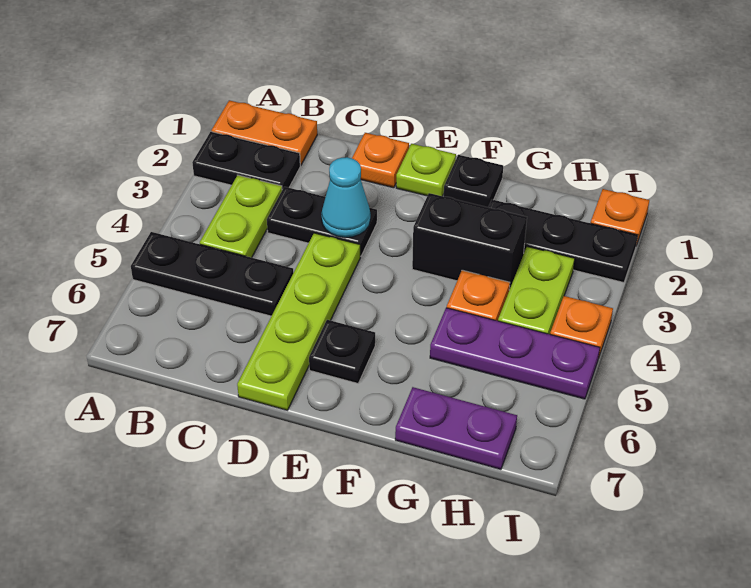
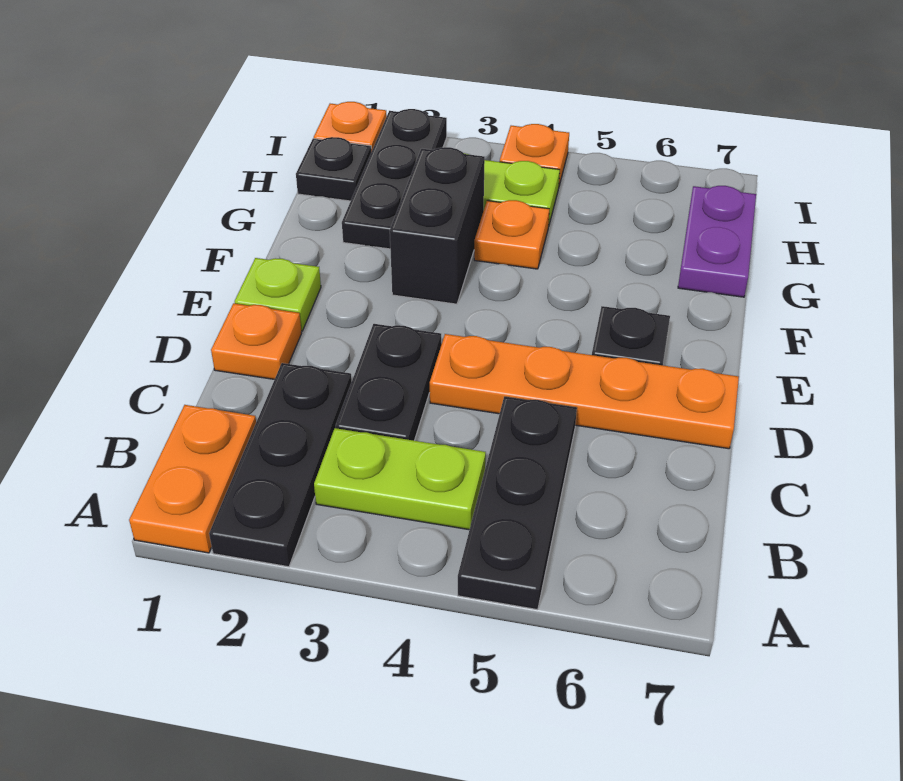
black 1x2 plate [192,132,300,190] -> black 1x3 plate [209,363,352,567]
cyan 1x1 cone [321,157,370,238] -> none
lime 1x4 plate [237,233,360,410] -> orange 1x4 plate [430,334,739,449]
black 1x1 plate [444,155,503,207] -> black 1x1 plate moved to [296,137,371,201]
purple 1x3 plate [430,308,600,399] -> none

